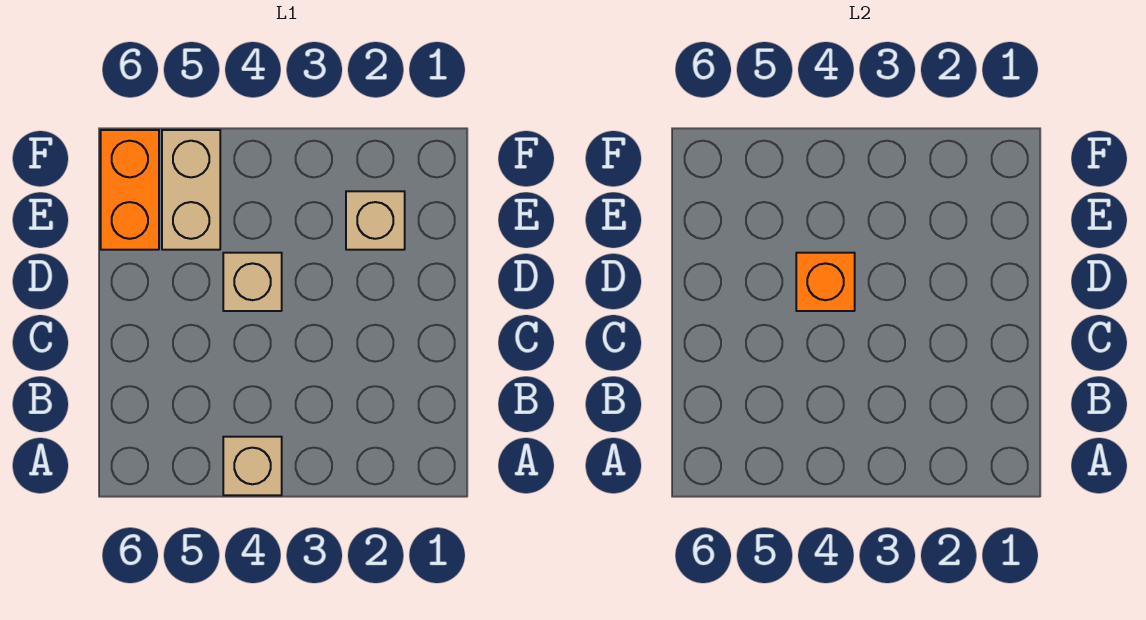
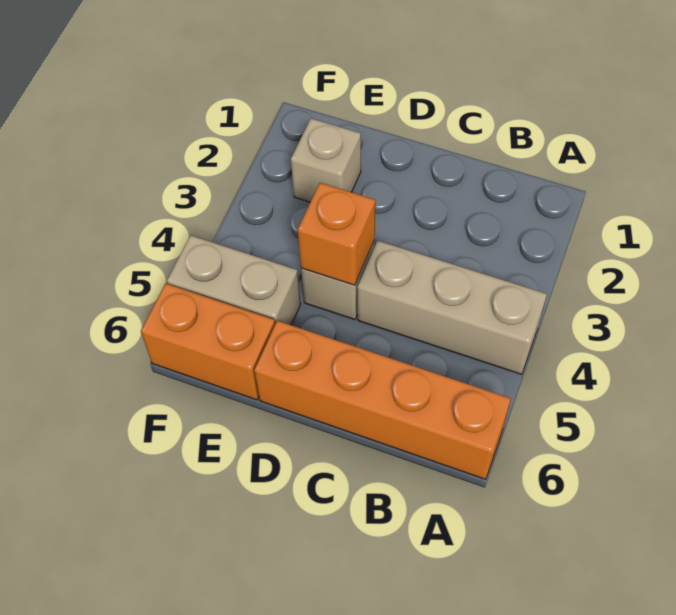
tan 1x1 brick [223,437,282,495] -> tan 1x3 brick [358,241,547,374]
none -> orange 1x4 brick [254,321,511,479]

